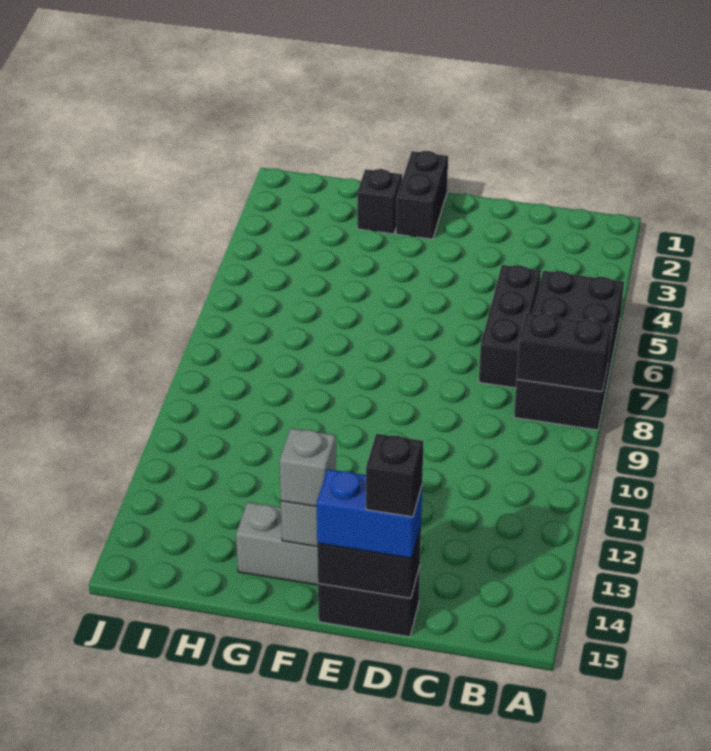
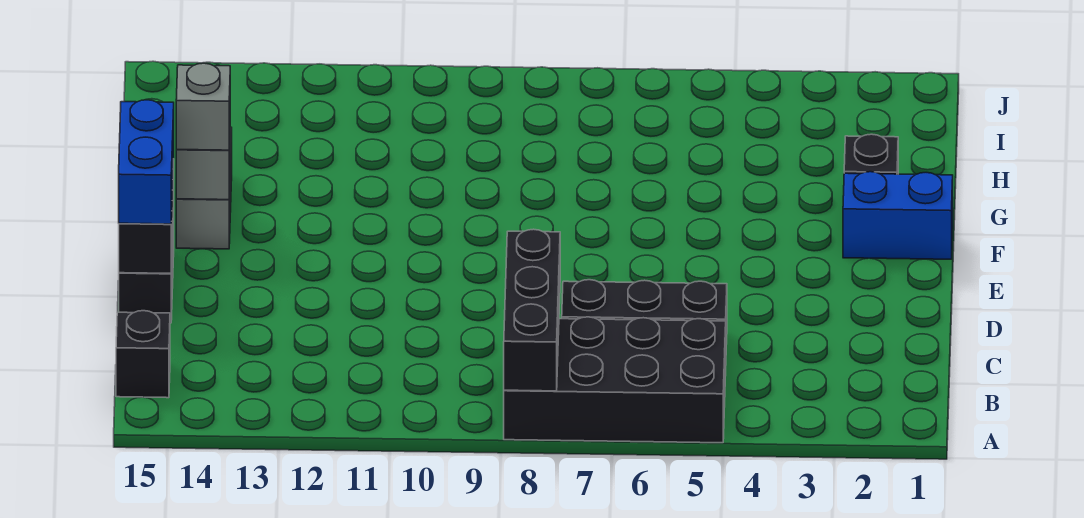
black 1x2 brick [517,313,612,392] -> black 1x3 brick [504,229,560,391]
black 1x1 brick [366,434,424,517] -> black 1x1 brick moved to [116,311,170,398]
black 1x2 brick [396,151,448,239] -> blue 1x2 brick [843,172,953,259]

